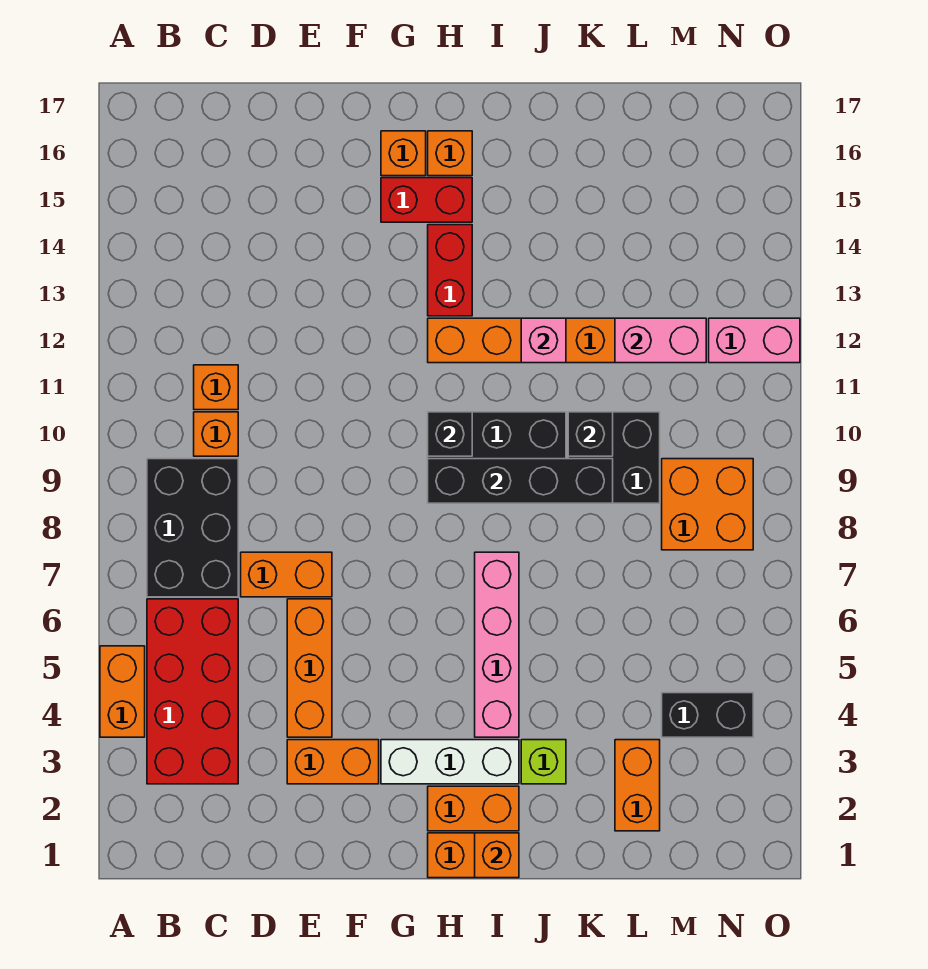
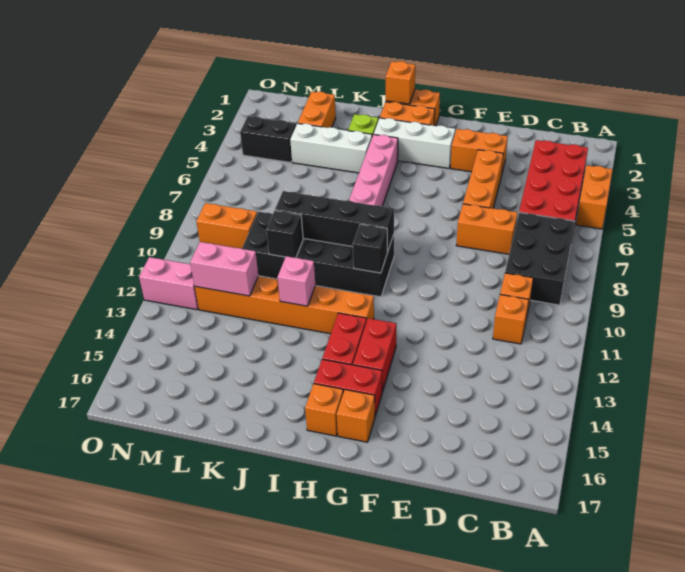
none -> red 1x2 brick [353,318,396,392]
none -> white 1x3 brick [290,123,372,173]
orange 2x2 brick [662,459,753,550] -> orange 1x2 brick [196,203,257,249]

